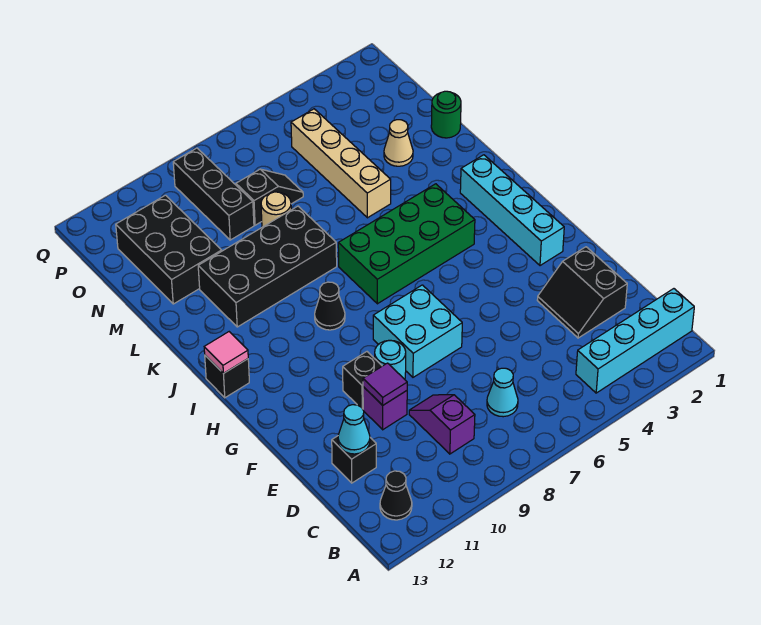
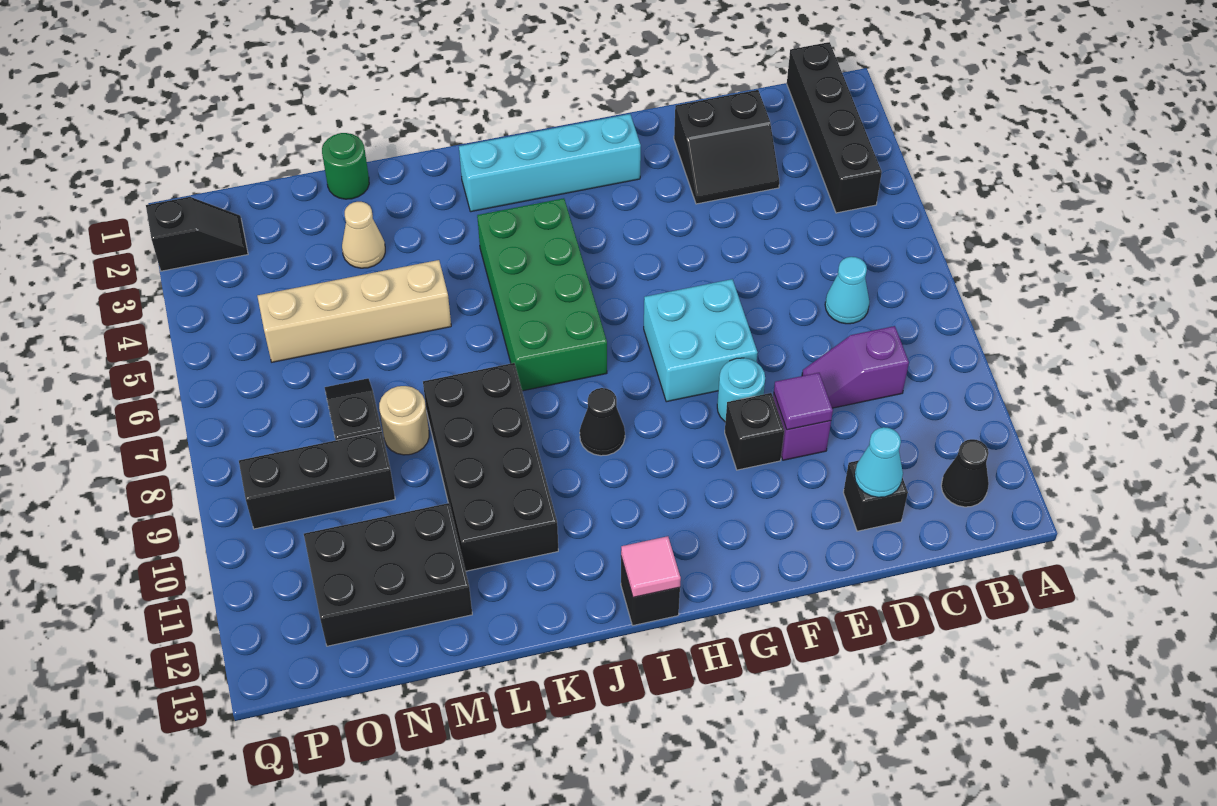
cyan 1x4 brick [576,289,694,393] -> black 1x4 brick [787,42,882,213]
none -> black 1x2 slope [146,197,248,271]

